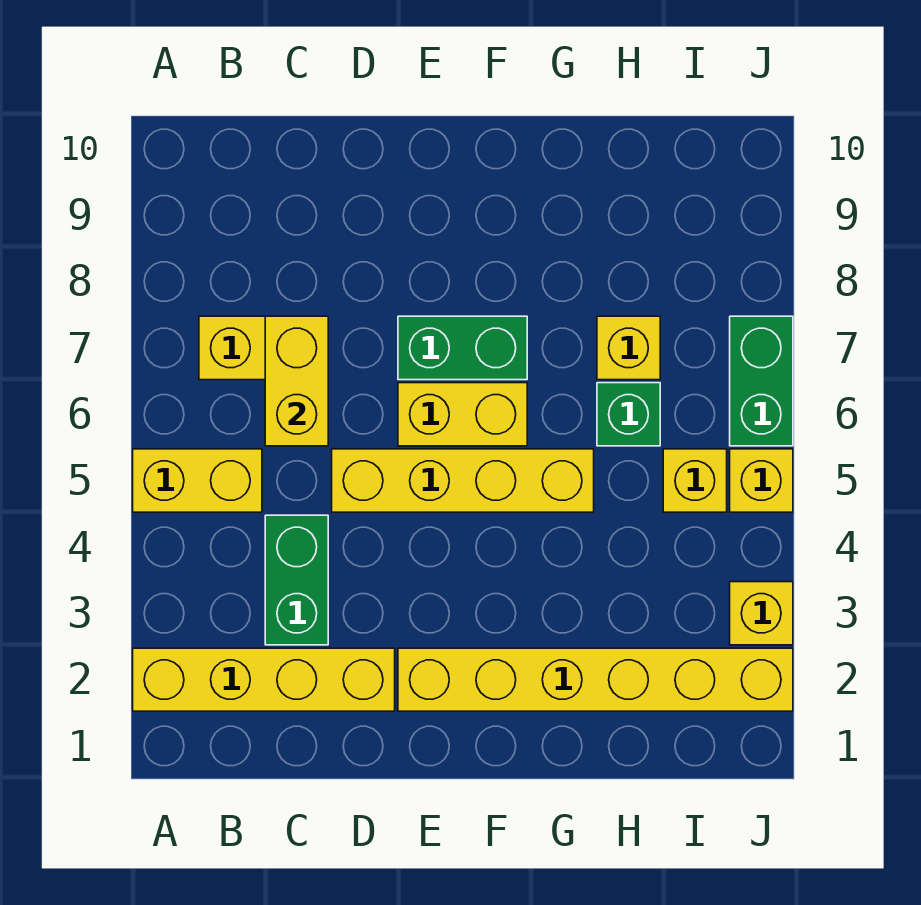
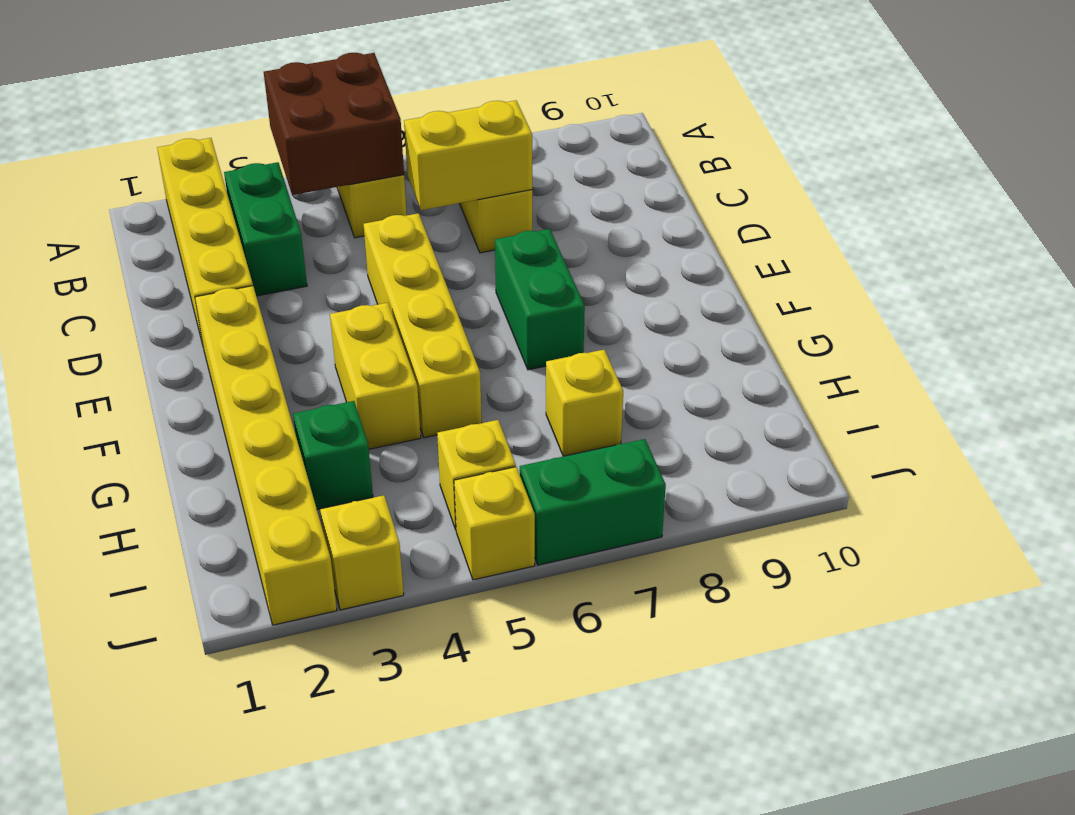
none -> brown 2x2 brick [264,53,404,195]
green 1x2 brick [265,515,328,645] -> green 1x2 brick turned to [224,162,307,296]
yellow 1x2 brick [398,383,527,446] -> yellow 1x2 brick moved to [330,303,421,449]
green 1x1 brick [597,383,660,446] -> green 1x1 brick moved to [293,401,373,509]

